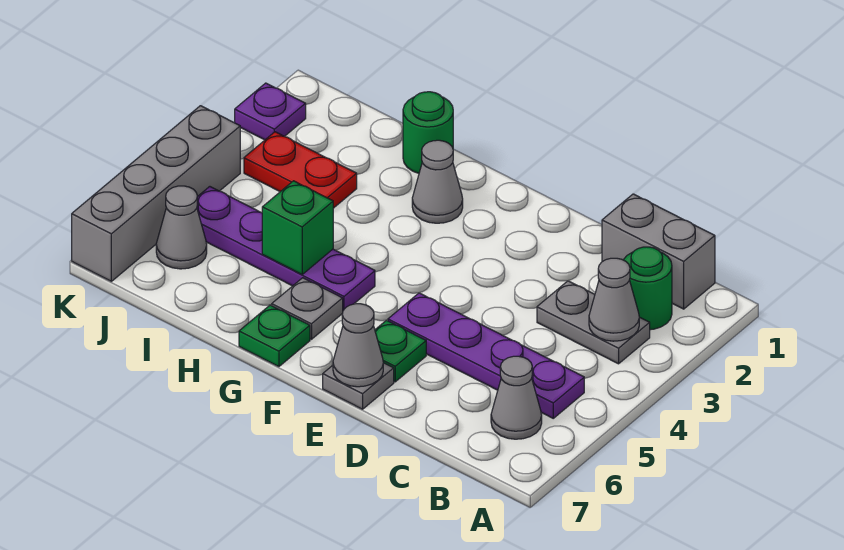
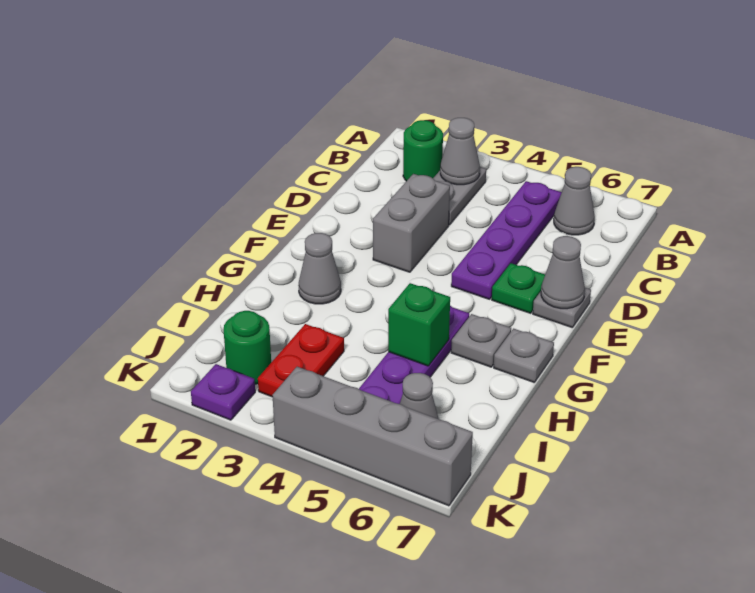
grey 1x2 brick [602,194,715,309] -> grey 1x2 brick moved to [373,174,450,272]
green 1x1 plate [239,305,310,367] -> grey 1x1 plate [494,329,554,382]
green 1x1 round brick [403,92,453,173] -> green 1x1 round brick moved to [224,311,271,384]

